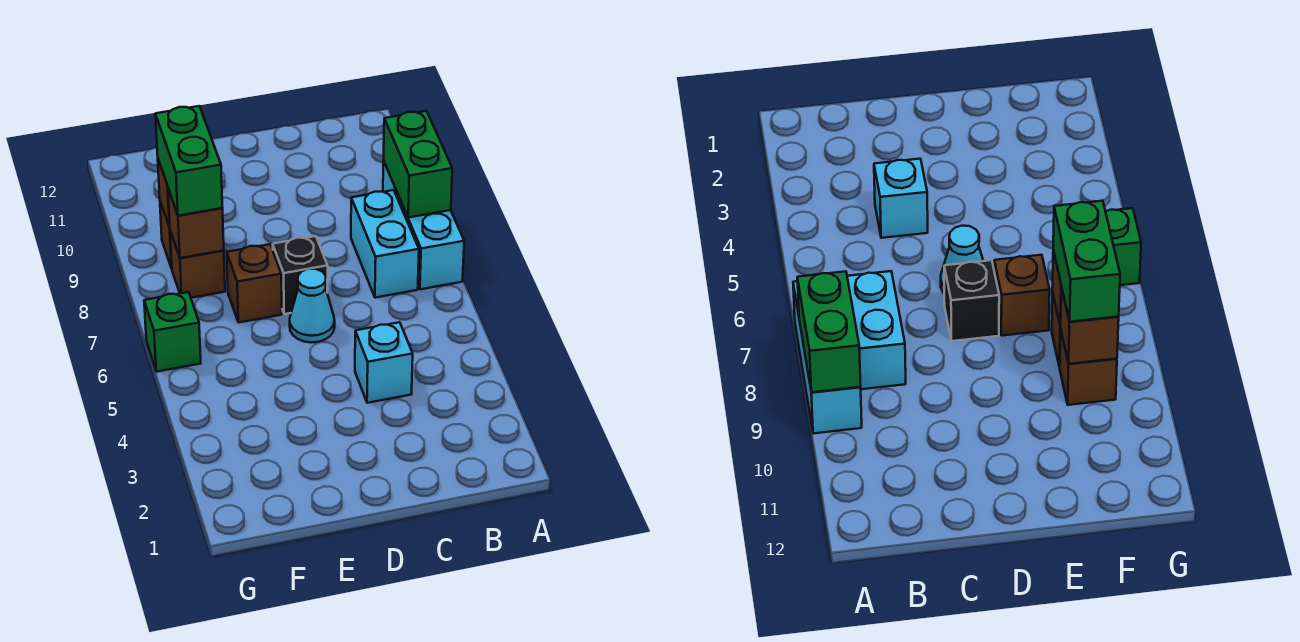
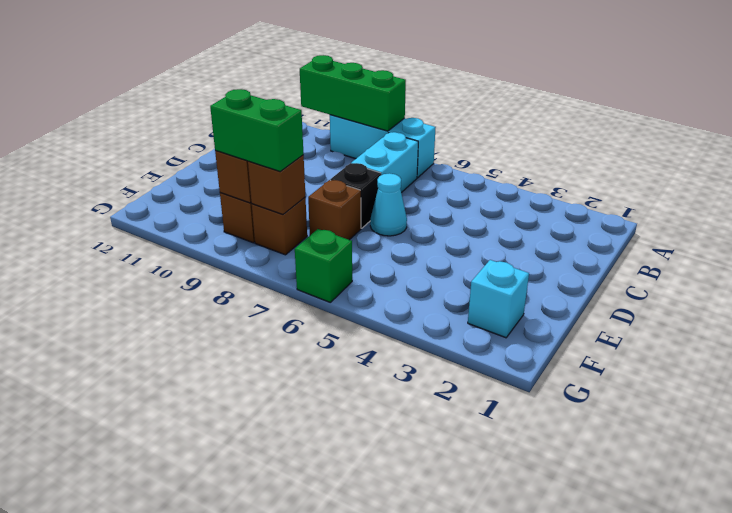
green 1x2 brick [384,111,452,218] -> green 1x3 brick [300,55,406,131]
cyan 1x2 brick [351,190,419,298] -> cyan 1x2 brick turned to [351,132,418,193]
cyan 1x1 brick [355,322,413,403] -> cyan 1x1 brick moved to [468,260,529,338]

